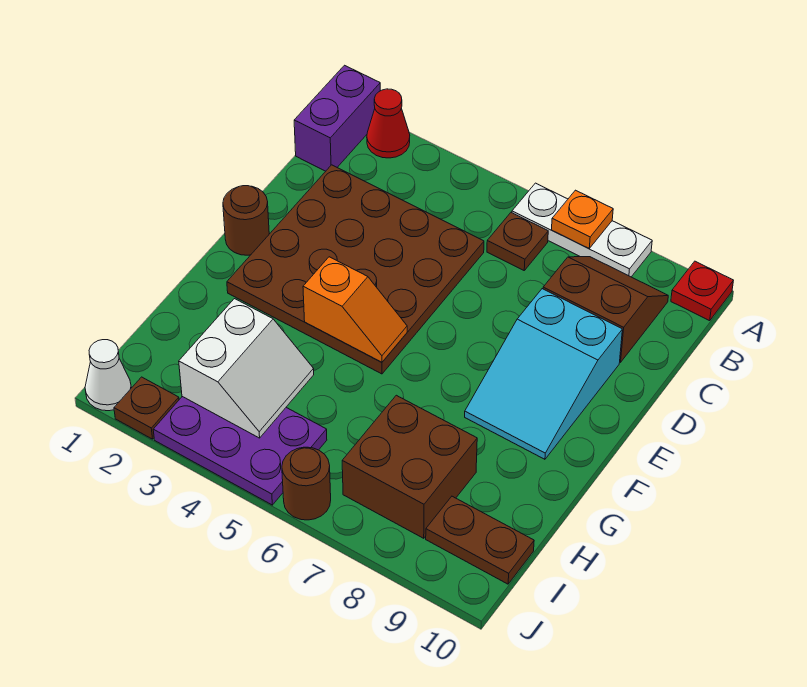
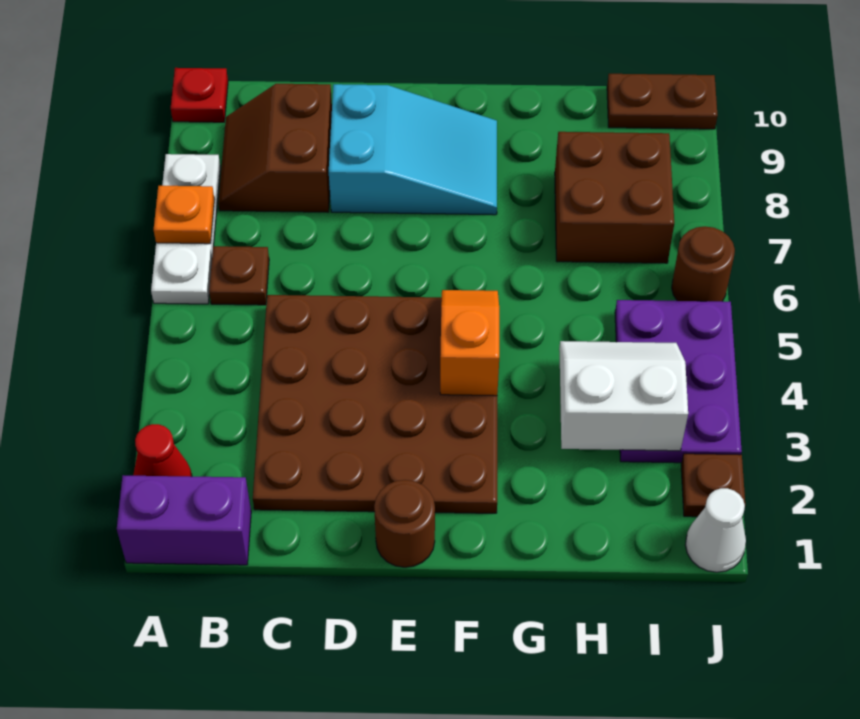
brown 1x2 plate [426,496,534,584] -> brown 1x2 plate turned to [607,74,718,129]

